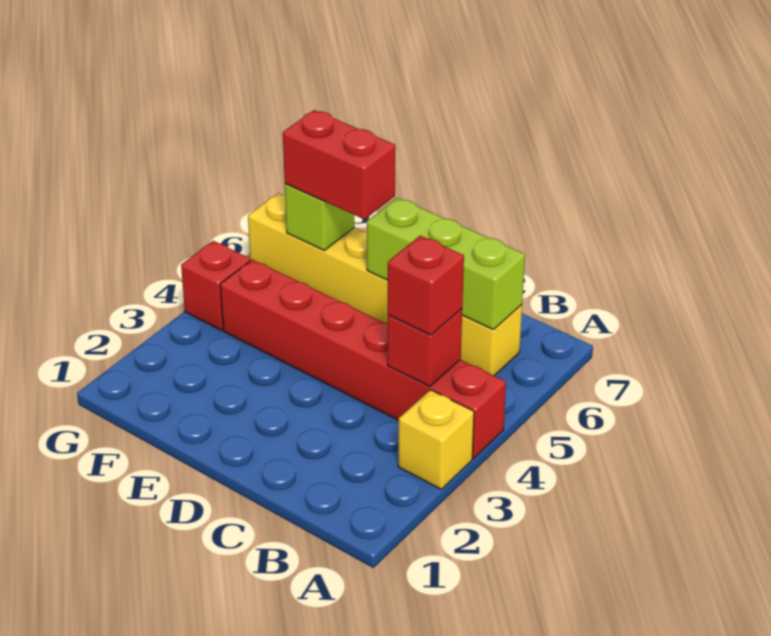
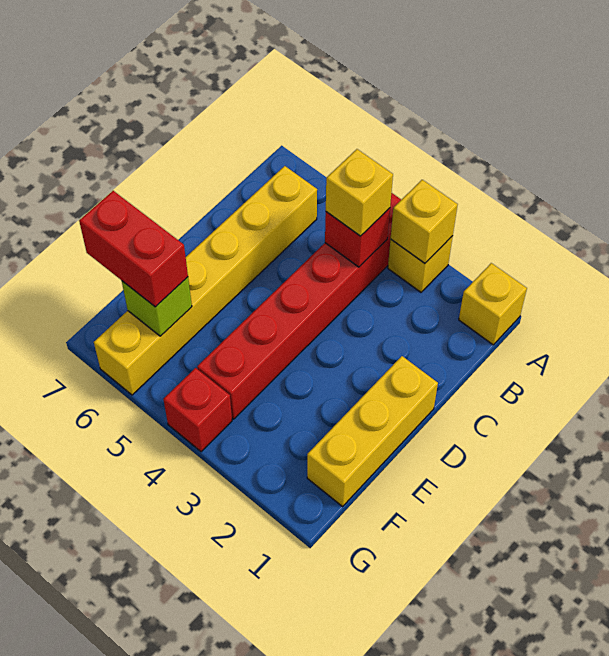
none -> yellow 1x1 brick [459,263,527,345]
none -> yellow 1x1 brick [391,180,458,263]
red 1x1 brick [388,236,464,335] -> yellow 1x1 brick [326,149,393,236]
lime 1x3 brick [367,198,525,330] -> none
none -> yellow 1x3 brick [307,356,438,506]
red 1x2 brick [283,110,395,219] -> red 1x2 brick turned to [79,191,188,307]

